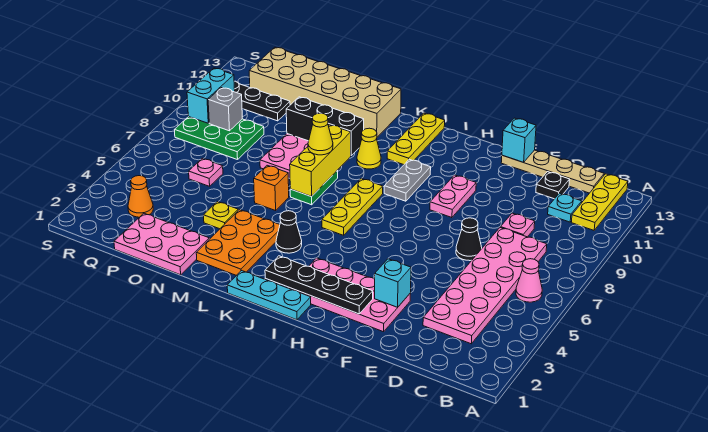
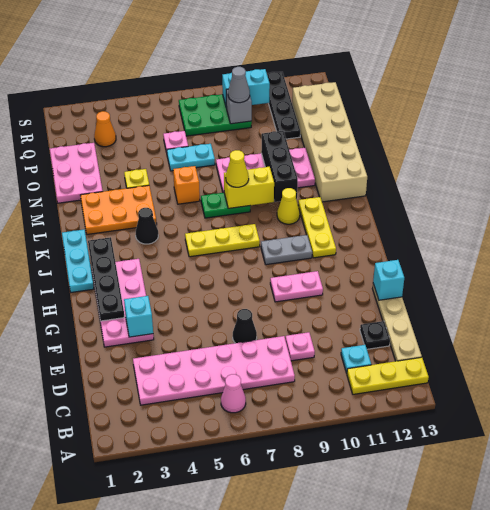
yellow 1x3 plate [387,113,445,165] -> yellow 1x3 plate turned to [298,197,336,258]
yellow 1x3 brick [290,125,351,197] -> yellow 1x2 brick [224,167,274,208]
none -> cyan 1x2 plate [167,144,215,171]
green 2x3 plate [175,117,264,160] -> green 2x3 plate turned to [179,94,252,136]
none -> grey 1x1 cone [228,67,250,103]

